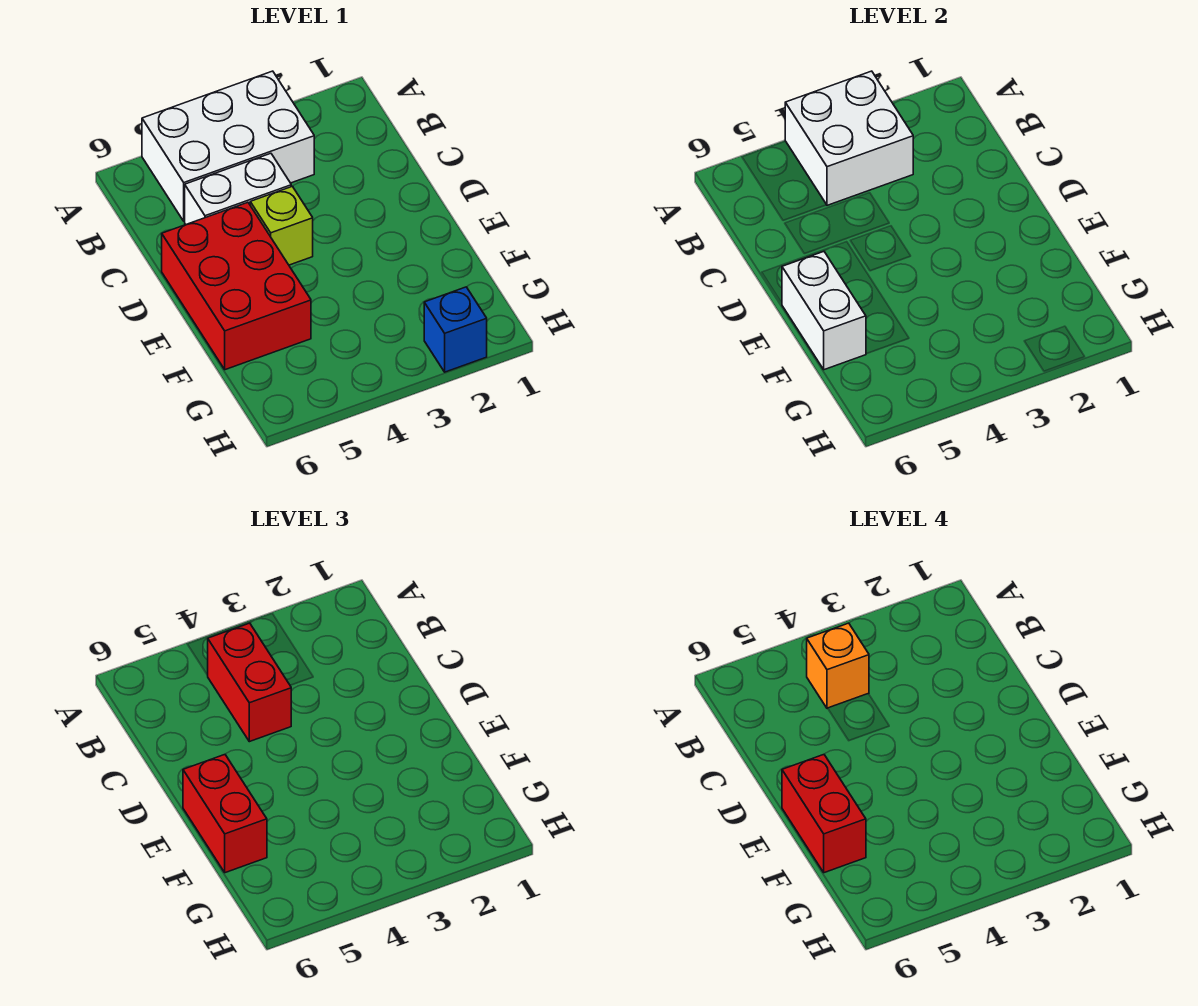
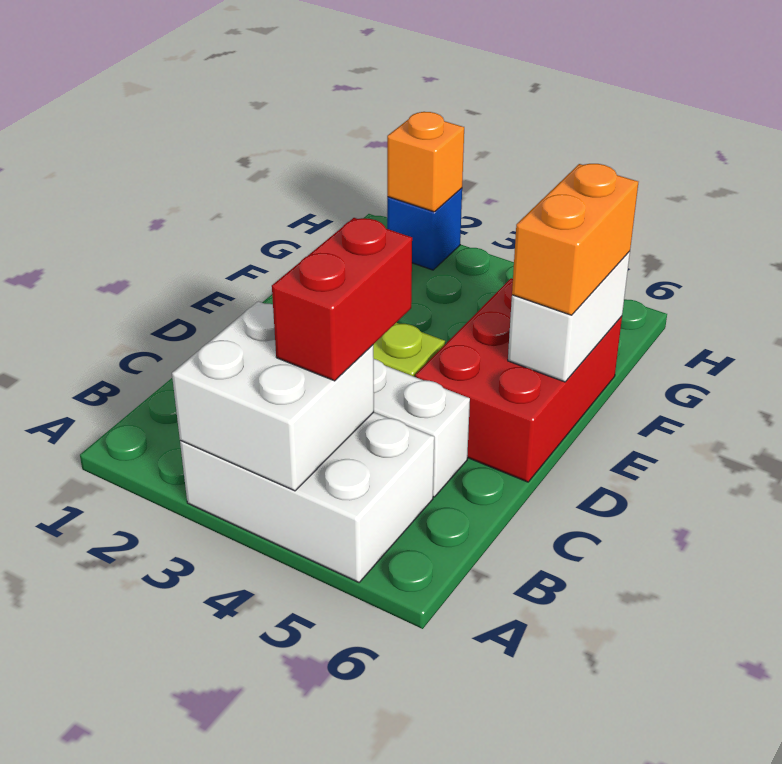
orange 1x1 brick [807,623,869,708] -> orange 1x1 brick moved to [387,112,464,212]
red 1x2 brick [183,755,267,873] -> orange 1x2 brick [512,164,638,315]
red 1x2 brick [782,755,866,873] -> none

